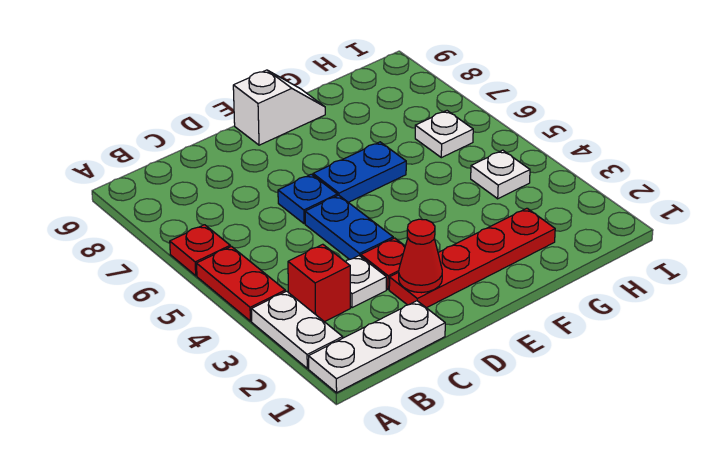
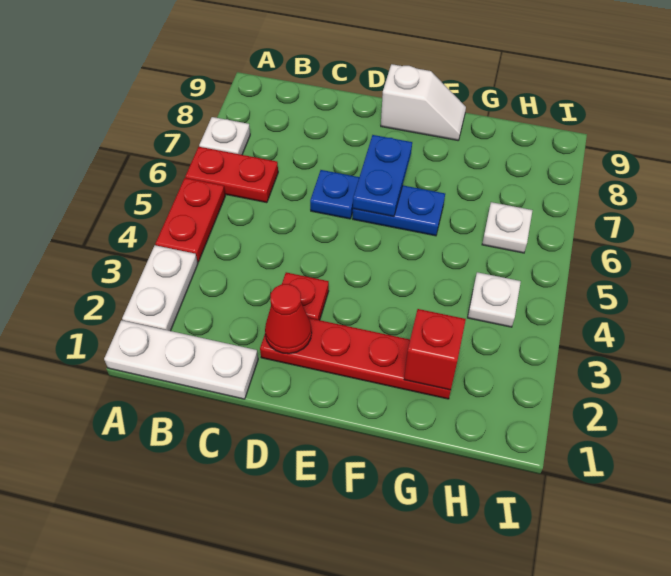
red 1x1 plate [170,225,230,276] -> red 1x2 plate [185,147,278,203]
red 1x1 brick [288,244,350,322] -> red 1x1 brick moved to [404,309,466,390]
white 1x1 plate [346,256,386,308] -> white 1x1 plate moved to [199,117,250,155]
blue 1x2 plate [305,195,393,259] -> blue 1x2 plate moved to [353,135,412,217]

